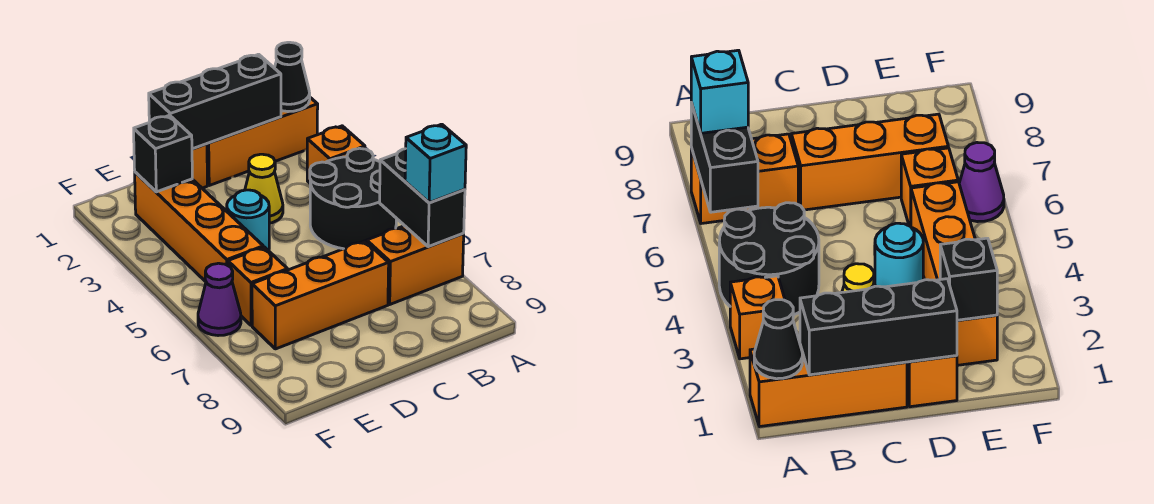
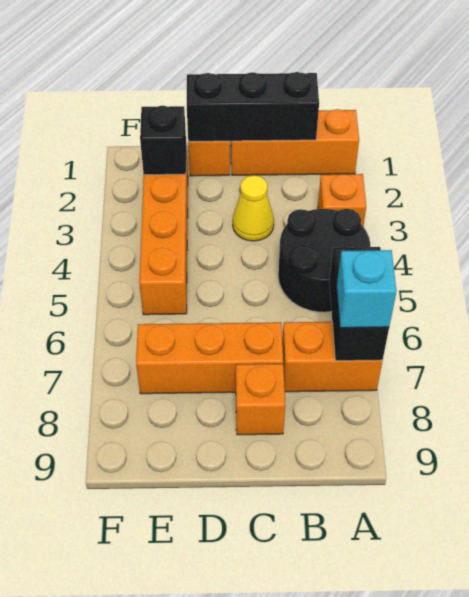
black 1x1 cone [275,42,310,112] -> none
cyan 1x1 round brick [227,190,269,251] -> none
orange 1x1 brick [228,247,288,326] -> orange 1x1 brick moved to [236,364,285,435]
purple 1x1 cone [198,263,241,336] -> none

